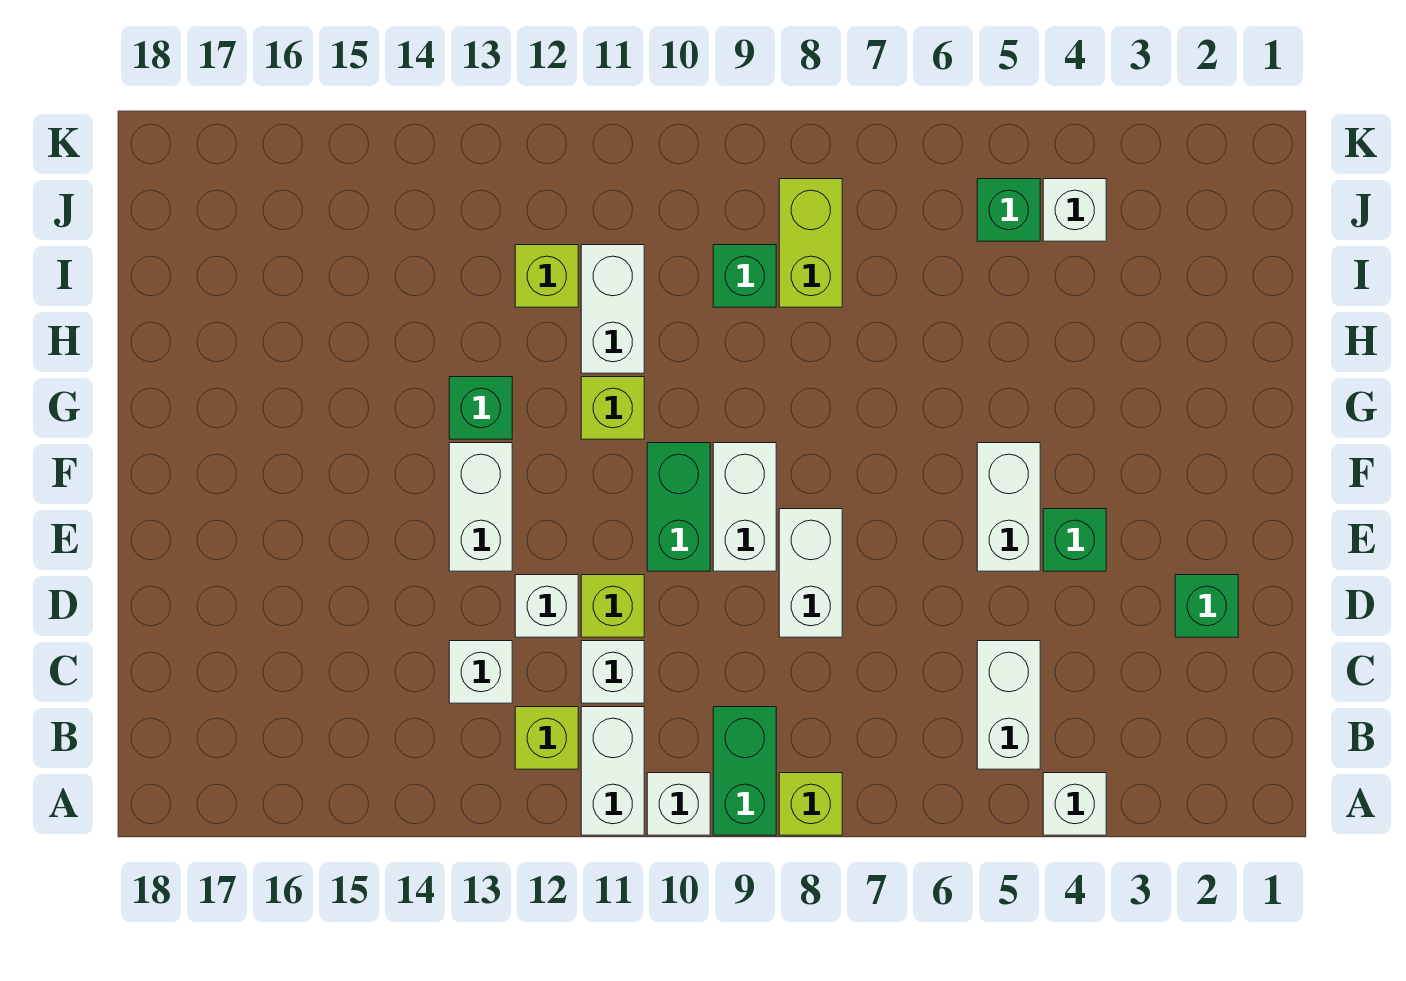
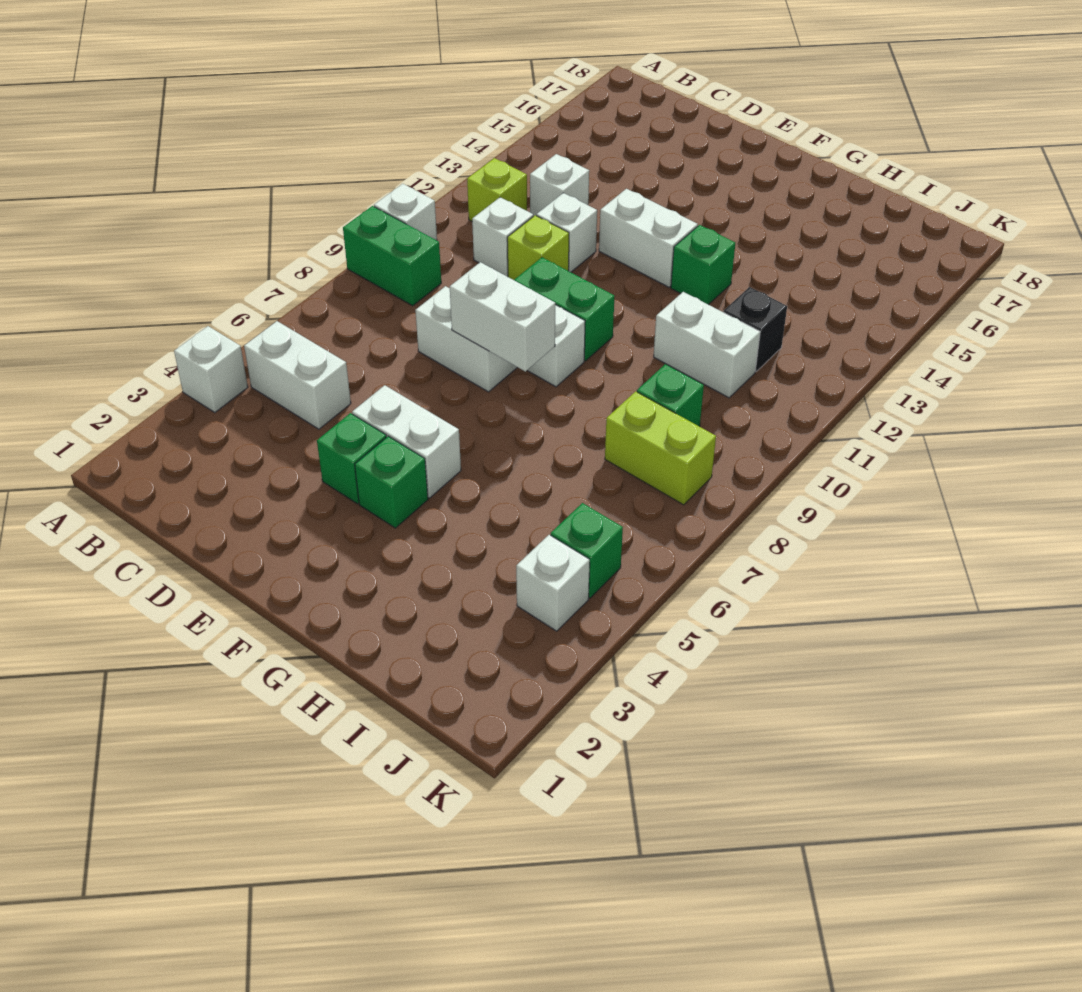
lime 1x1 brick [779,773,842,835] -> none
white 1x2 brick [581,707,644,835] -> white 1x2 brick moved to [450,262,555,371]
green 1x1 brick [1175,575,1238,637] -> green 1x1 brick moved to [355,436,428,528]
lime 1x1 brick [581,377,644,439] -> none
lime 1x1 brick [515,245,578,307] -> black 1x1 brick [723,287,787,371]

